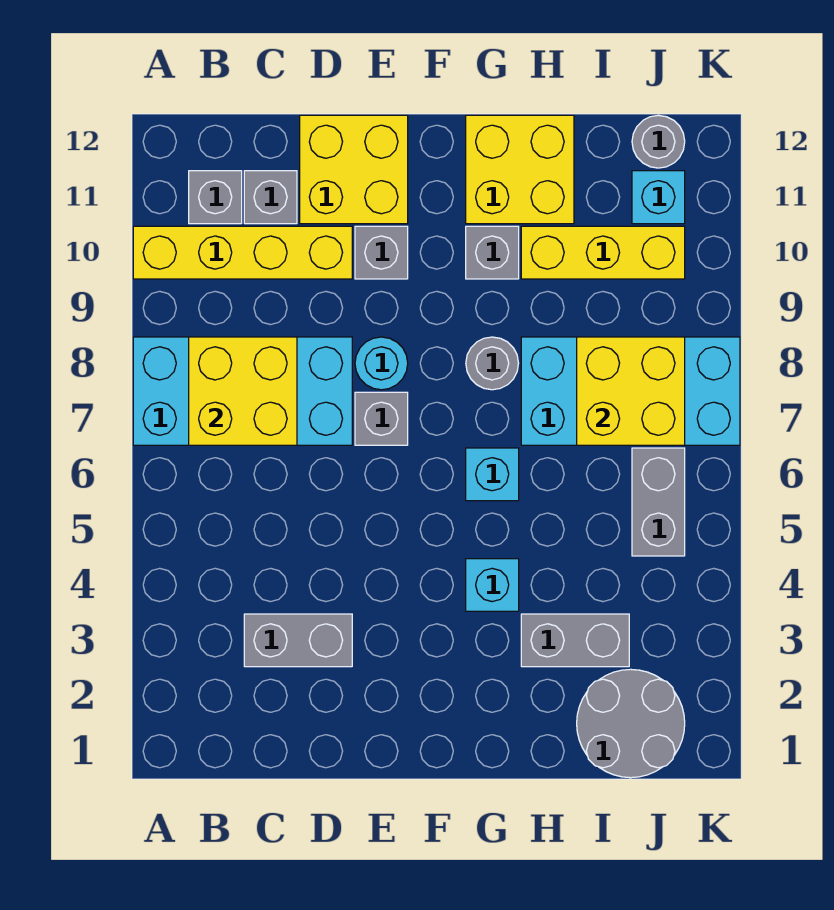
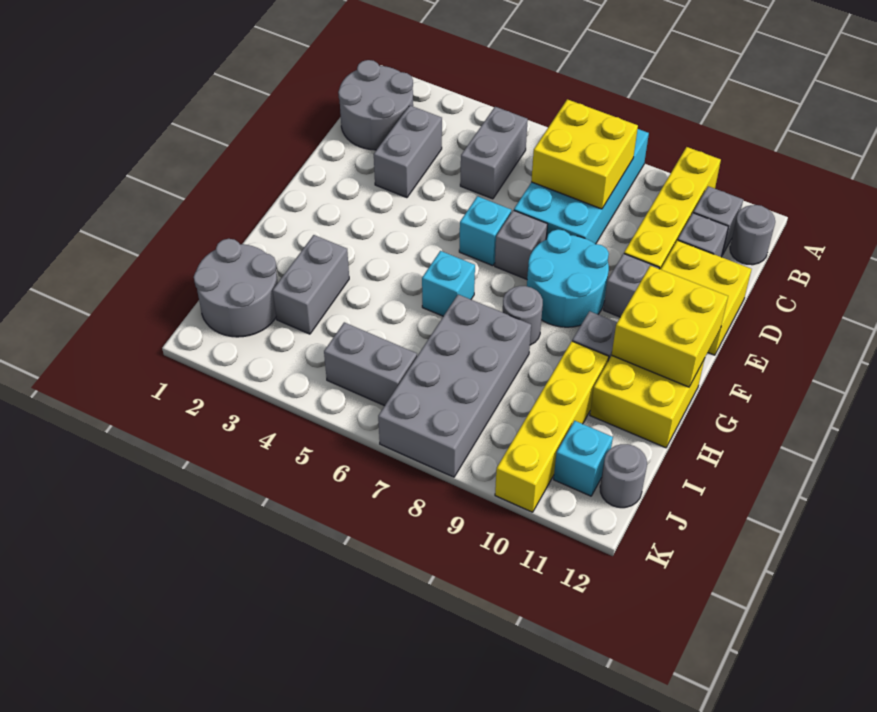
none -> grey 2x2 round brick [338,60,413,150]
none -> grey 1x2 brick [460,107,528,199]
none -> grey 1x1 round brick [730,205,775,265]
cyan 1x1 round brick [355,337,408,390] -> cyan 2x2 round brick [527,229,609,327]
cyan 1x1 brick [466,559,519,611] -> cyan 1x1 brick moved to [459,196,511,266]
cyan 2x4 brick [521,337,740,445] -> grey 2x4 brick [378,294,531,477]
yellow 1x3 brick [521,226,685,279] -> yellow 1x4 brick [495,341,609,512]
yellow 2x2 brick [577,337,685,445] -> yellow 2x2 brick moved to [612,266,728,387]

